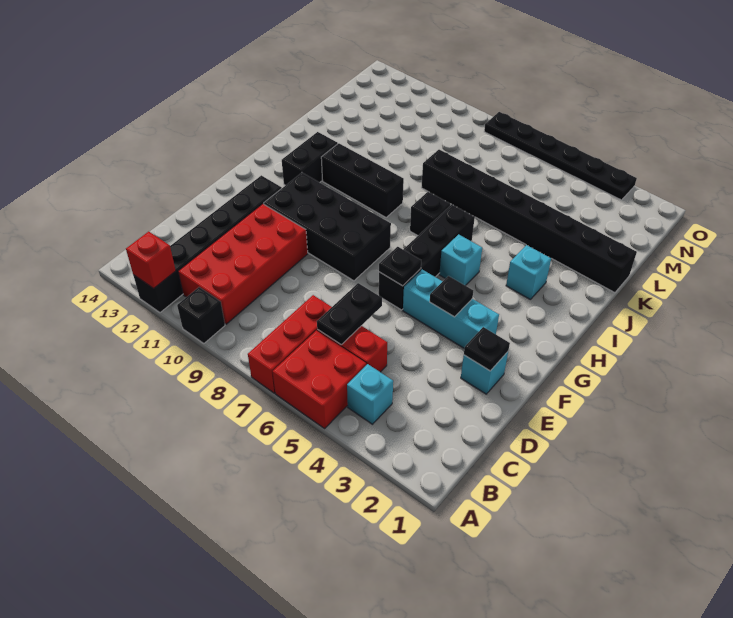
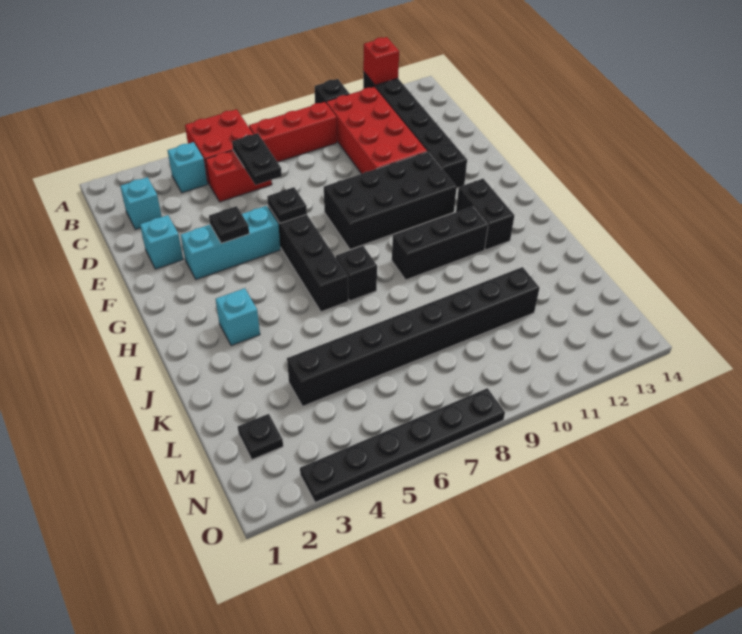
red 1x3 brick [248,295,332,393] -> red 1x3 brick turned to [249,102,337,162]
black 1x1 plate [464,327,510,371] -> black 1x1 plate moved to [238,414,283,460]
cyan 1x1 brick [439,234,482,286] -> cyan 1x1 brick moved to [120,177,162,230]
black 1x8 brick [421,150,637,293] -> black 1x8 brick moved to [287,267,540,406]

